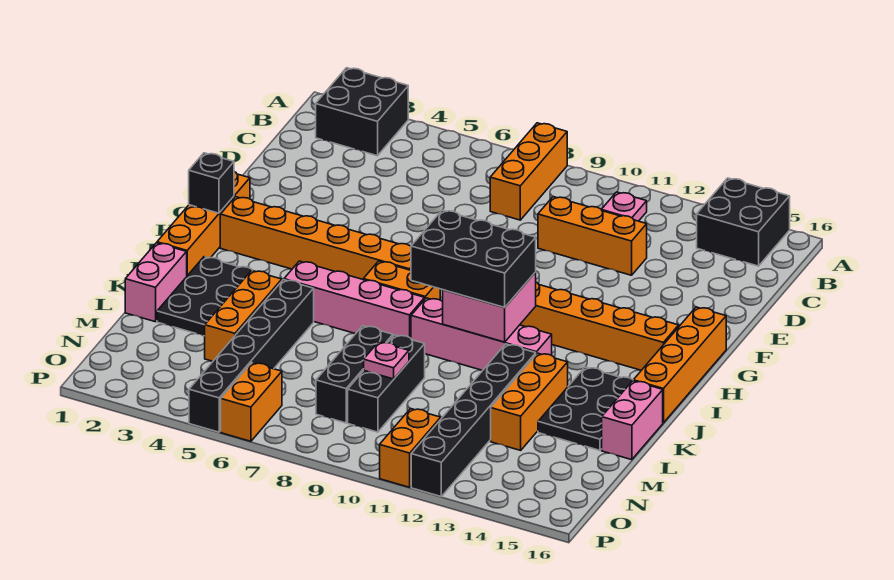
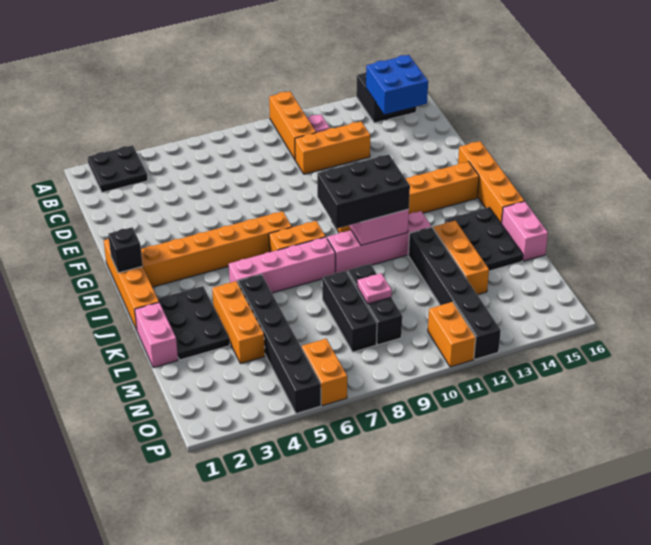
black 2x2 brick [316,68,408,156] -> black 2x2 plate [88,145,148,192]
orange 1x3 brick [490,123,567,220] -> orange 1x3 brick moved to [269,91,316,159]
none -> blue 2x2 brick [366,55,428,114]

